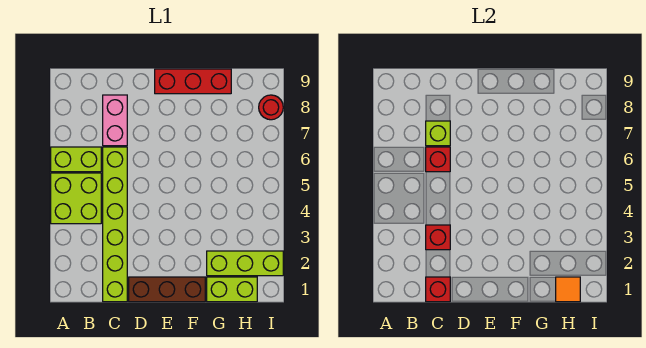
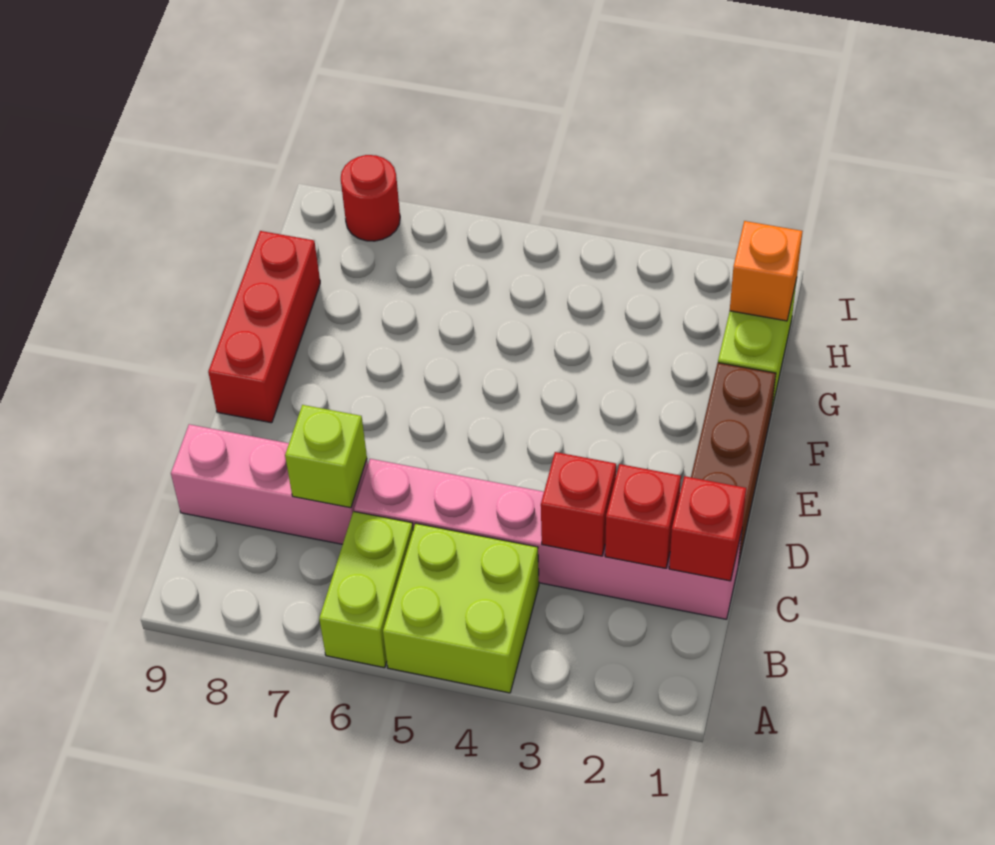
lime 1x6 brick [103,147,127,302] -> pink 1x6 brick [354,459,742,619]
red 1x1 brick [426,147,450,172] -> red 1x1 brick moved to [605,464,681,568]
pink 1x2 brick [103,95,127,146] -> pink 1x3 brick [171,424,368,544]
lime 1x3 brick [207,251,283,276] -> none
orange 1x1 tile [556,277,580,302] -> orange 1x1 brick [730,221,802,321]

